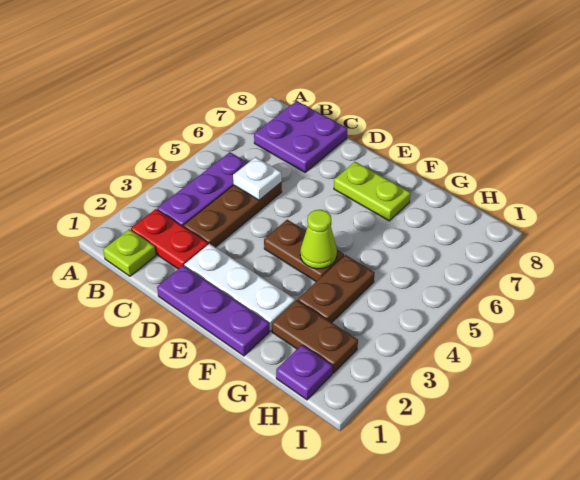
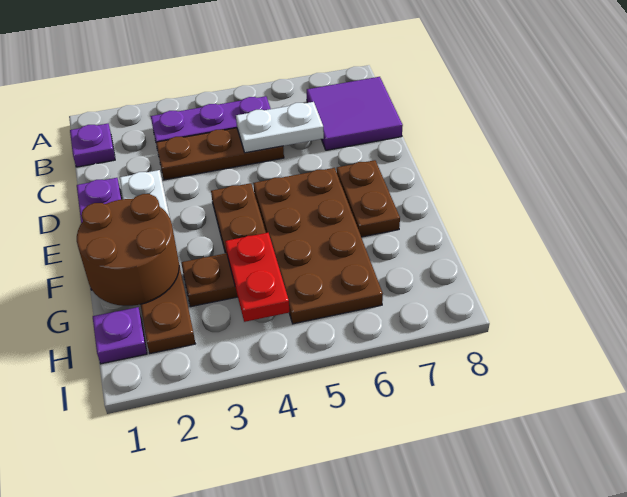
lime 1x1 plate [103,229,156,276] -> purple 1x1 plate [70,124,115,167]
red 1x2 plate [131,209,208,269] -> red 1x2 plate moved to [225,233,290,322]
purple 2x2 plate [254,101,347,172] -> purple 2x2 tile [307,77,403,150]
white 1x1 plate [233,157,282,200] -> white 1x2 plate [236,102,324,153]
none -> brown 2x4 plate [253,168,383,324]
lime 1x2 plate [334,162,411,221] -> brown 1x2 plate [337,160,400,237]
none -> brown 2x2 round brick [77,194,179,306]
lime 1x1 cone [300,210,337,269] -> none

